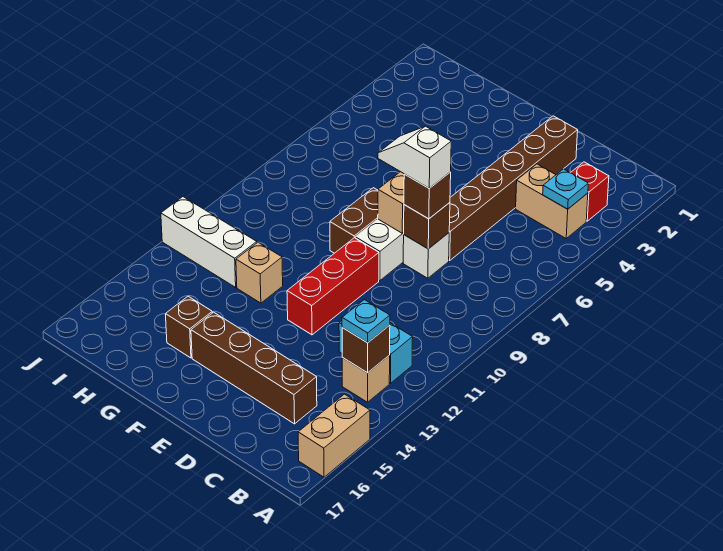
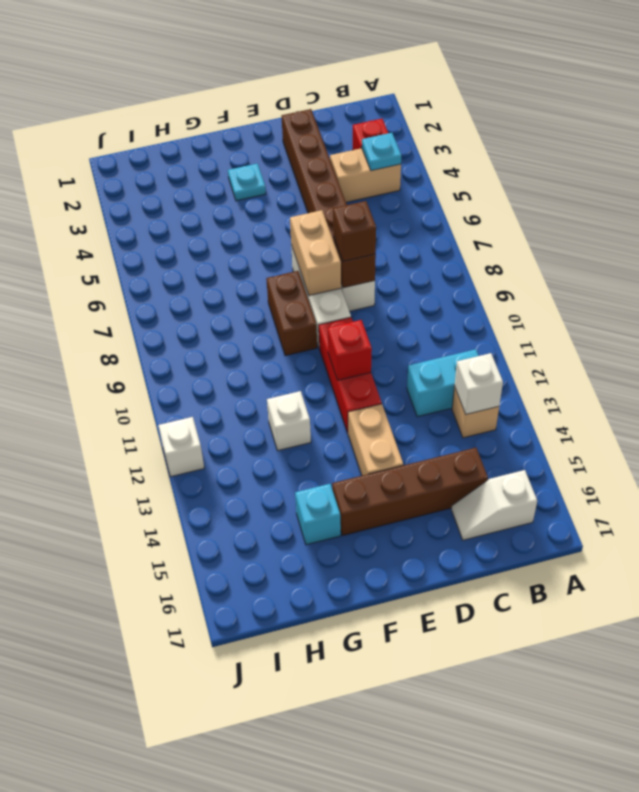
tan 1x2 brick [298,394,370,477] -> tan 1x2 brick moved to [348,404,403,476]
brown 1x1 brick [342,325,390,373] -> white 1x1 brick [455,353,503,414]
cyan 1x1 plate [342,300,390,343] -> cyan 1x1 plate moved to [228,164,266,201]
white 1x2 slope [378,126,451,188] -> white 1x2 slope moved to [451,470,537,540]
none -> red 1x1 brick [328,320,372,380]
tan 1x1 brick [236,242,283,303] -> white 1x1 brick [267,391,311,451]
brown 1x1 brick [166,296,212,358] -> cyan 1x1 brick [295,484,341,545]
white 1x3 brick [161,197,257,287] -> white 1x1 brick [158,417,204,477]

